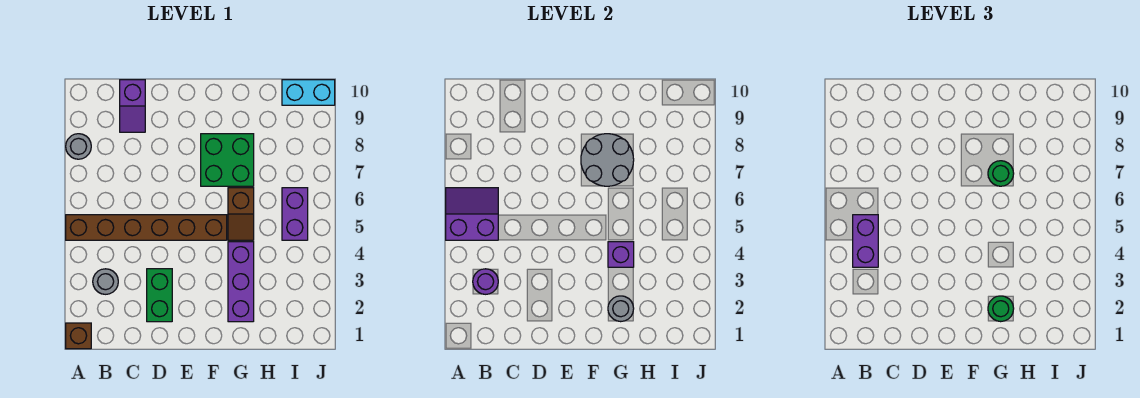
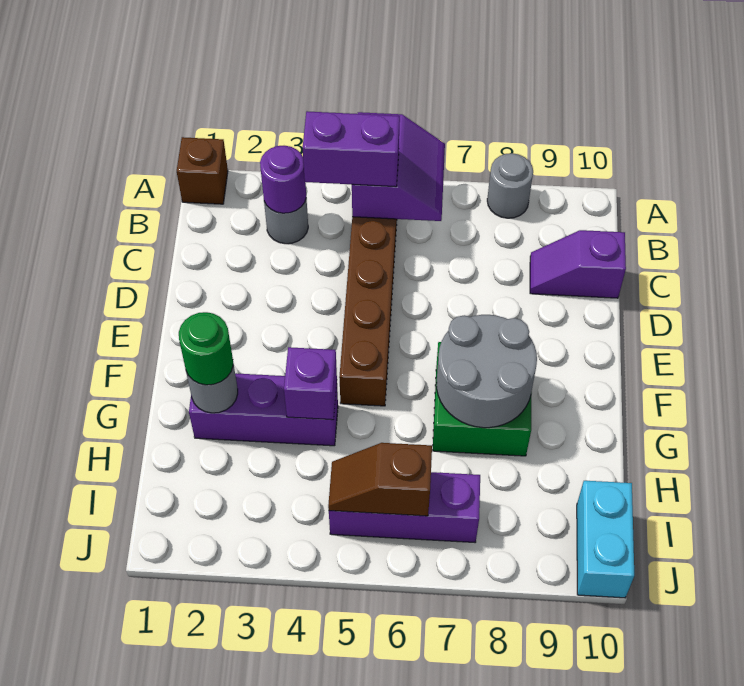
green 1x2 brick [147,269,172,322] -> none
brown 1x2 slope [228,188,254,240] -> brown 1x2 slope moved to [328,443,432,516]
green 1x1 round brick [988,161,1014,186] -> none
purple 1x2 brick [282,188,308,240] -> purple 1x3 brick [329,472,480,542]

